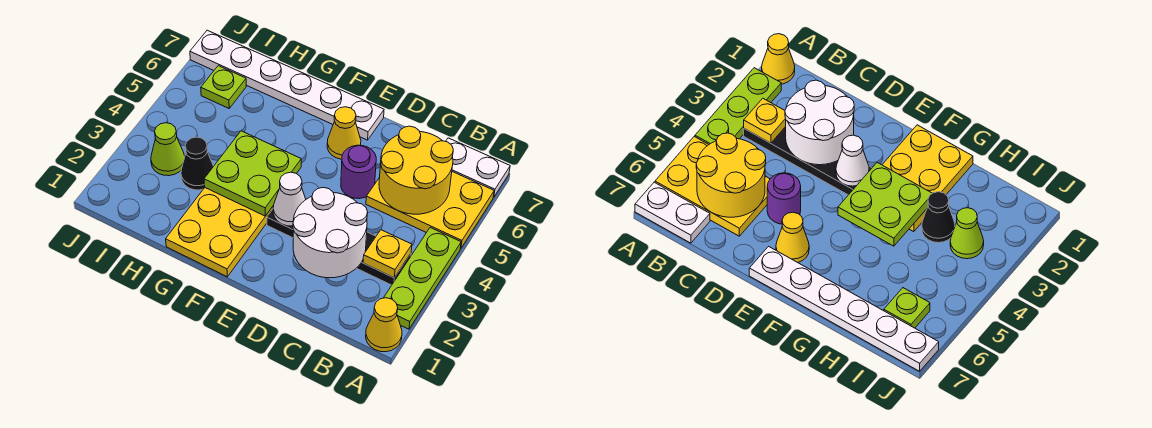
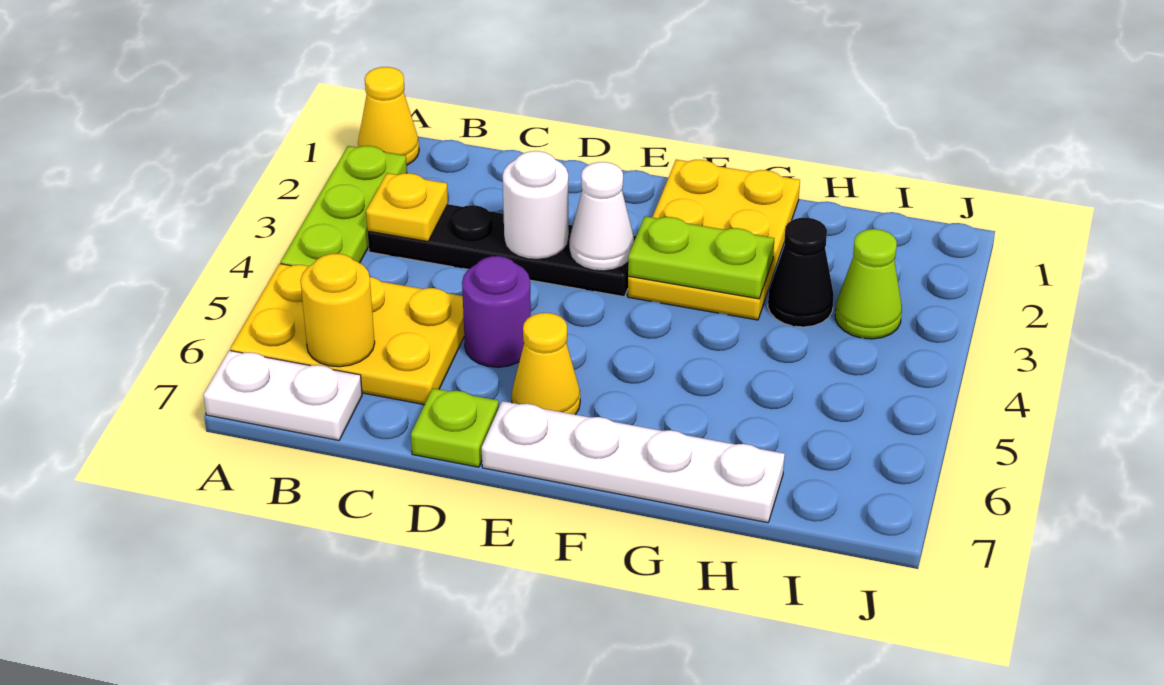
yellow 2x2 round brick [379,126,453,214] -> yellow 1x1 round brick [300,254,375,367]
white 2x2 round brick [293,187,368,278] -> white 1x1 round brick [503,151,569,259]
white 1x6 plate [190,30,384,140] -> white 1x4 plate [482,401,785,523]
lime 2x2 plate [204,131,301,216] -> lime 1x2 plate [628,216,774,299]
lime 1x1 plate [201,66,246,108] -> lime 1x1 plate moved to [411,388,499,467]

